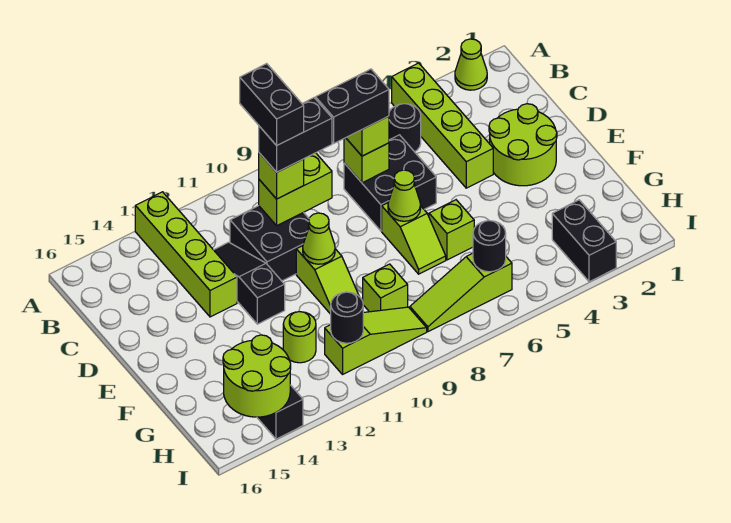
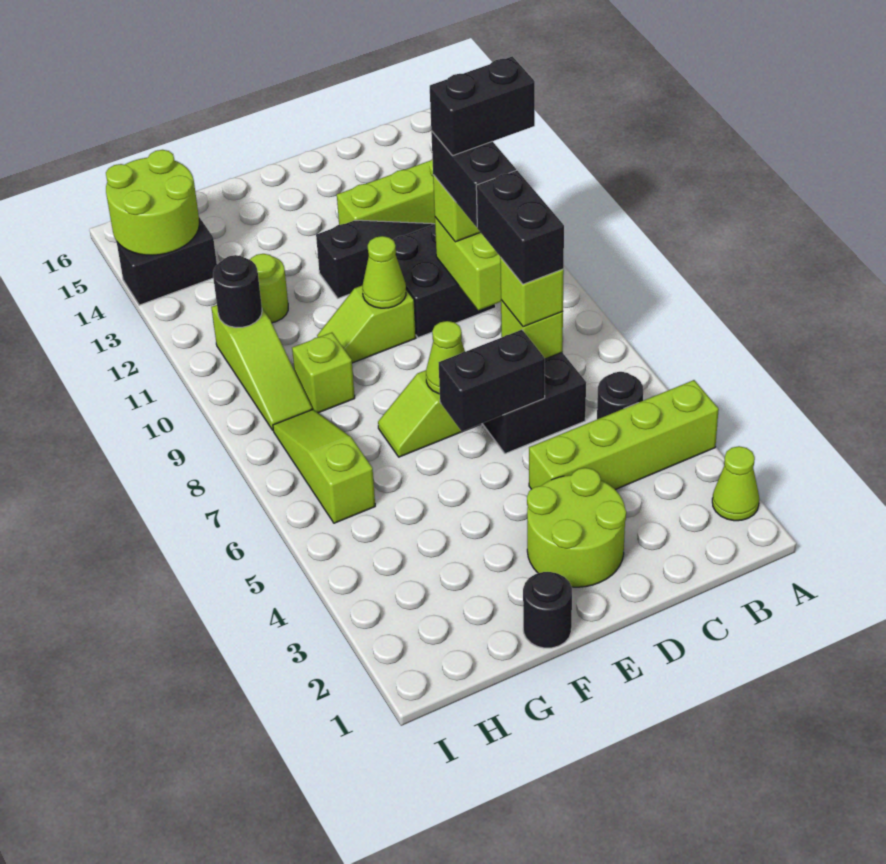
lime 1x1 brick [429,200,474,260] -> none
black 1x2 brick [552,200,616,282] -> black 1x2 brick moved to [439,330,545,431]
black 1x1 round brick [473,221,506,272] -> black 1x1 round brick moved to [523,572,572,648]

